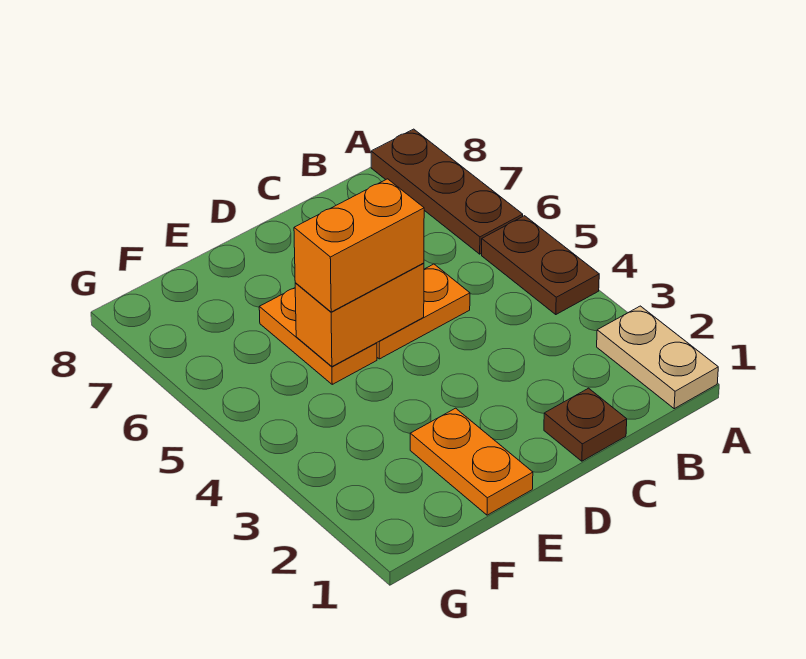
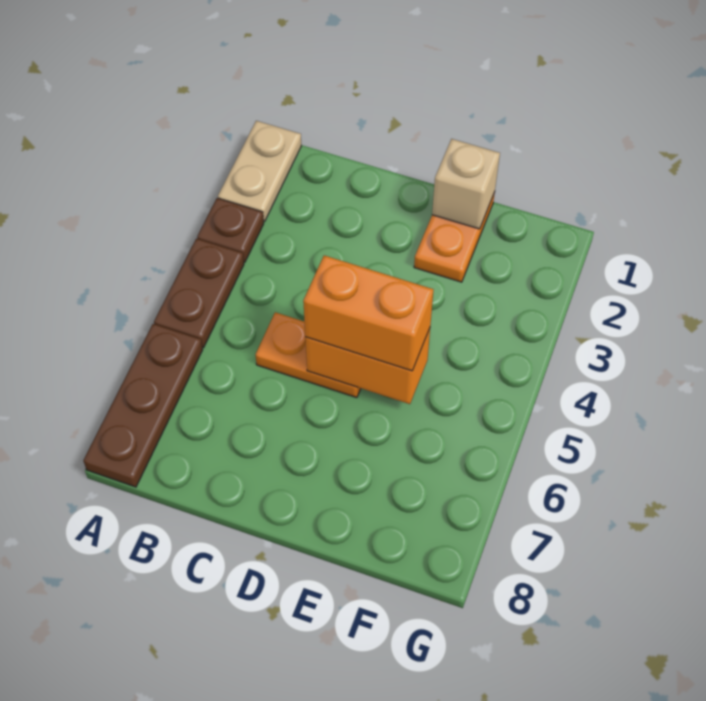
brown 1x1 plate [544,388,627,461] -> brown 1x1 plate moved to [197,198,264,262]
none -> tan 1x1 brick [432,139,500,229]
orange 1x2 plate [259,288,377,384] -> none

